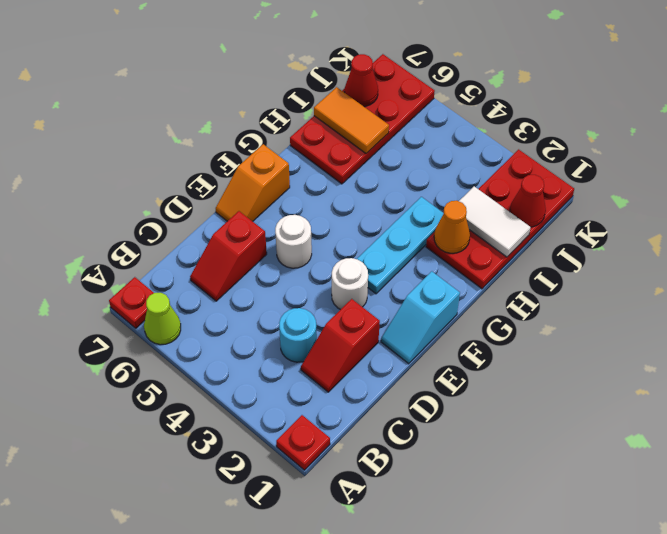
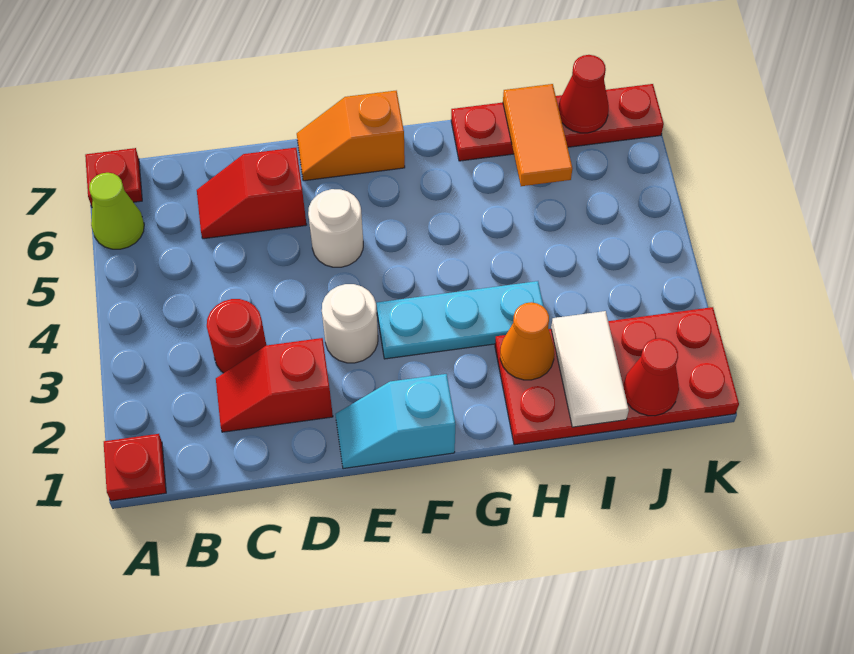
cyan 1x1 round brick [279,308,317,362] -> red 1x1 round brick [207,299,266,373]
red 2x4 plate [290,54,435,184] -> red 1x4 plate [451,84,664,161]

